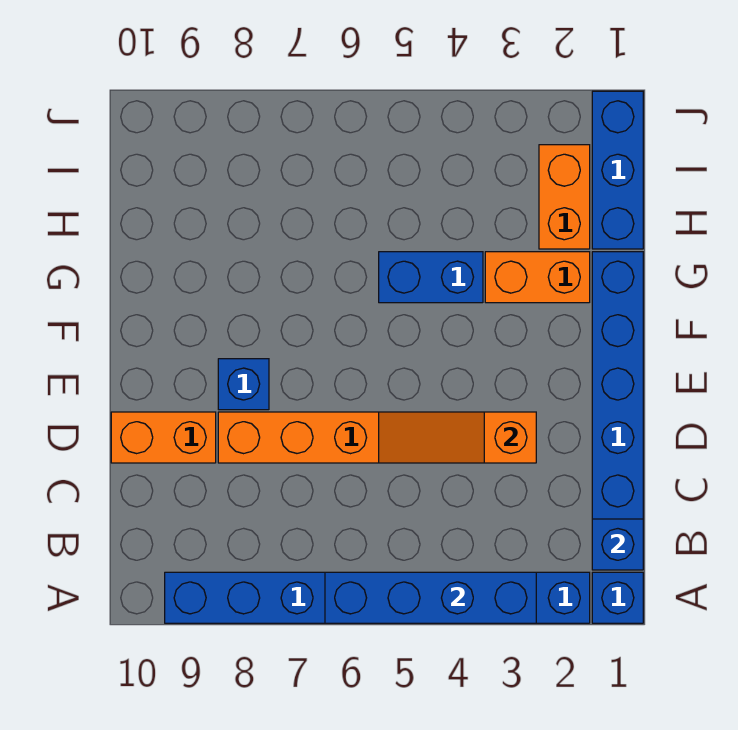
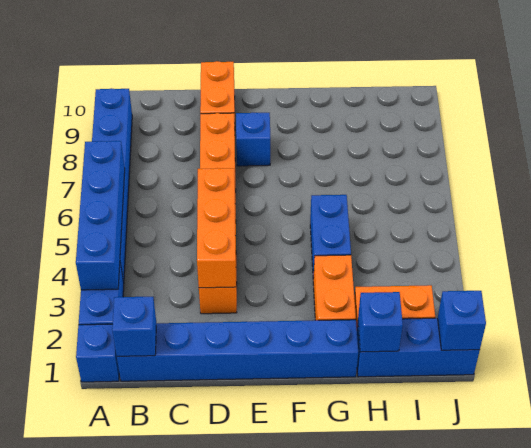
orange 1x3 slope [379,412,536,463] -> orange 1x3 brick [197,168,236,288]
none -> blue 1x1 brick [358,292,403,352]
none -> blue 1x1 brick [438,291,486,350]

